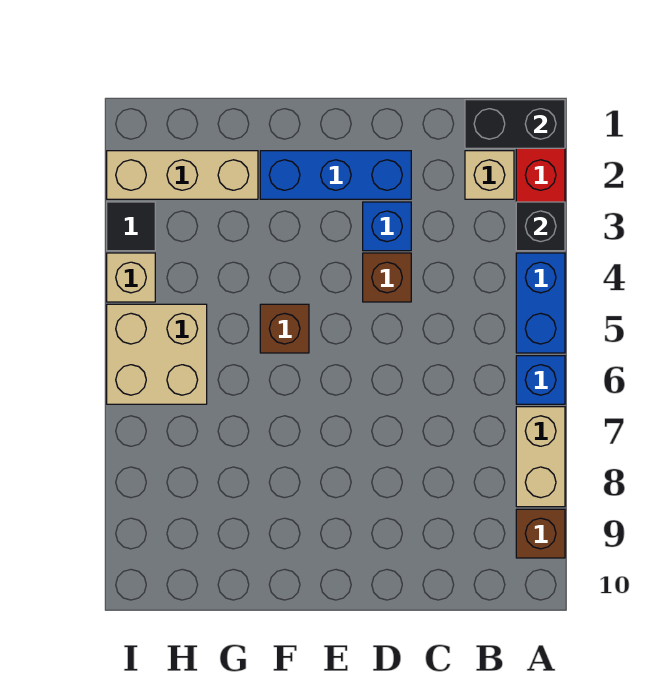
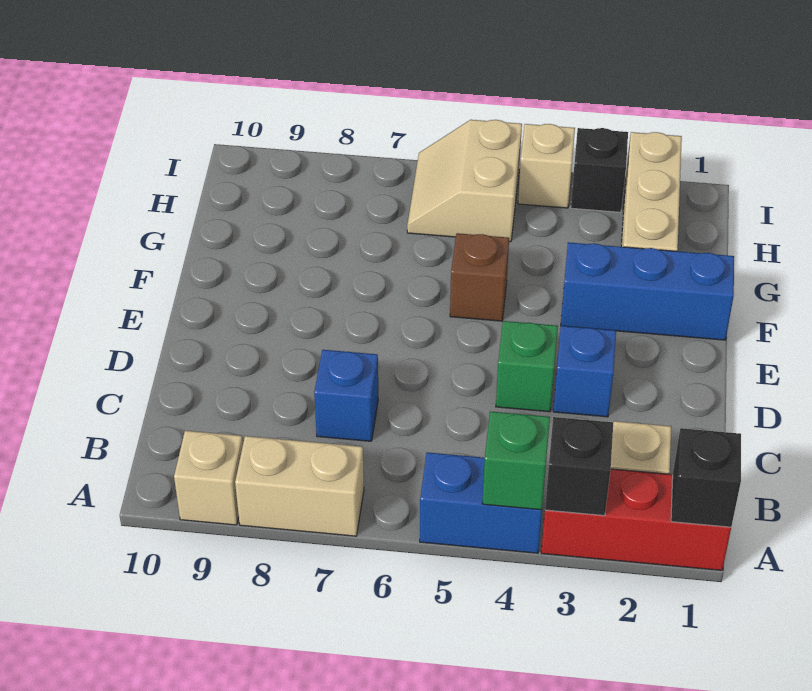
black 1x2 brick [465,100,565,148] -> black 1x1 brick [671,428,741,527]
none -> green 1x1 brick [482,411,550,510]
blue 1x1 brick [516,356,565,404] -> blue 1x1 brick moved to [314,350,378,441]
brown 1x1 brick [516,509,565,558] -> tan 1x1 brick [174,431,243,525]
blue 1x3 brick [260,151,411,199] -> blue 1x3 brick turned to [561,242,734,340]
brown 1x1 brick [363,253,411,302] -> green 1x1 brick [496,321,558,412]
tan 2x2 brick [107,304,207,404] -> tan 2x2 slope [407,120,522,242]
black 1x1 tile [107,202,155,251] -> black 1x1 brick [571,128,628,212]

